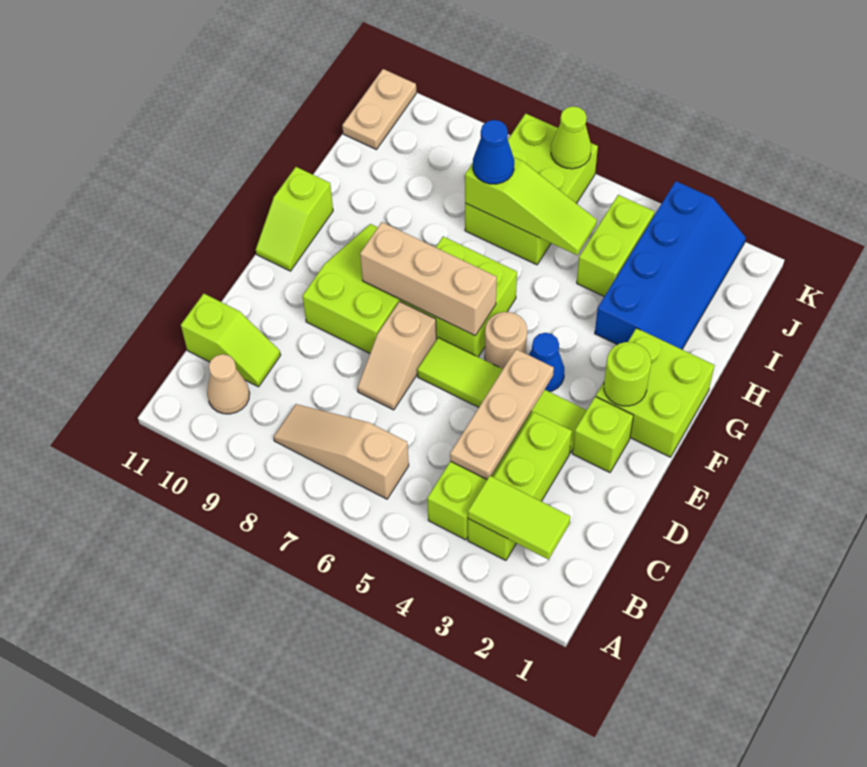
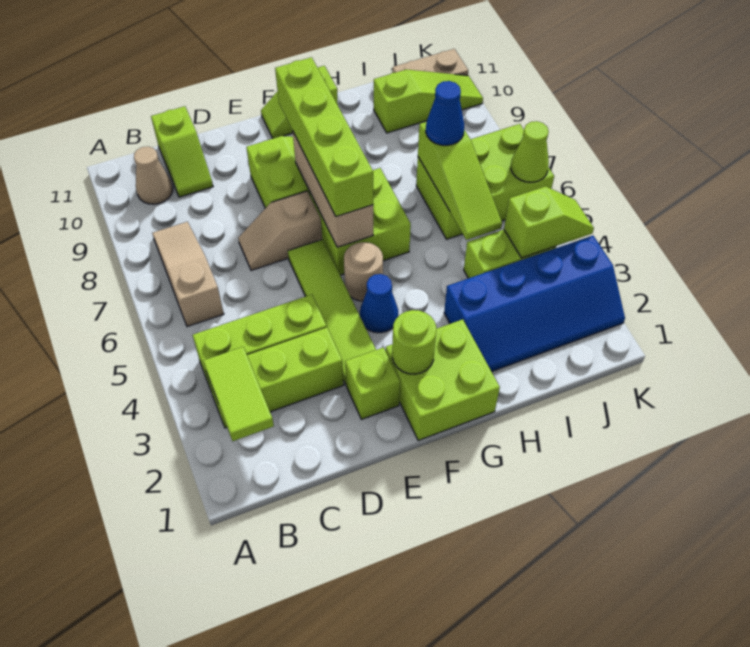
tan 1x3 plate [450,349,554,479] -> none
none -> lime 1x4 brick [275,57,373,217]
none -> lime 1x3 slope [374,69,483,133]
none -> lime 1x2 slope [504,186,594,258]

